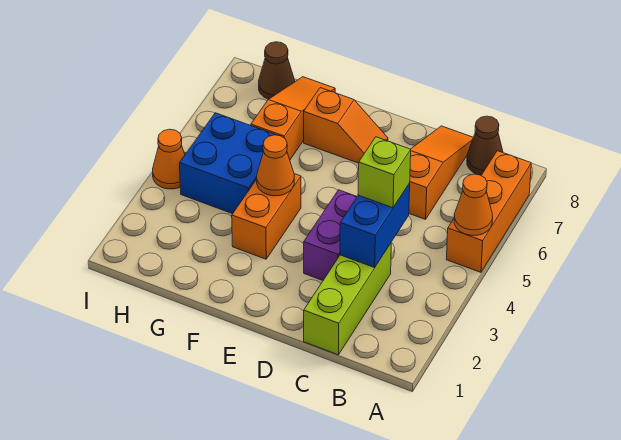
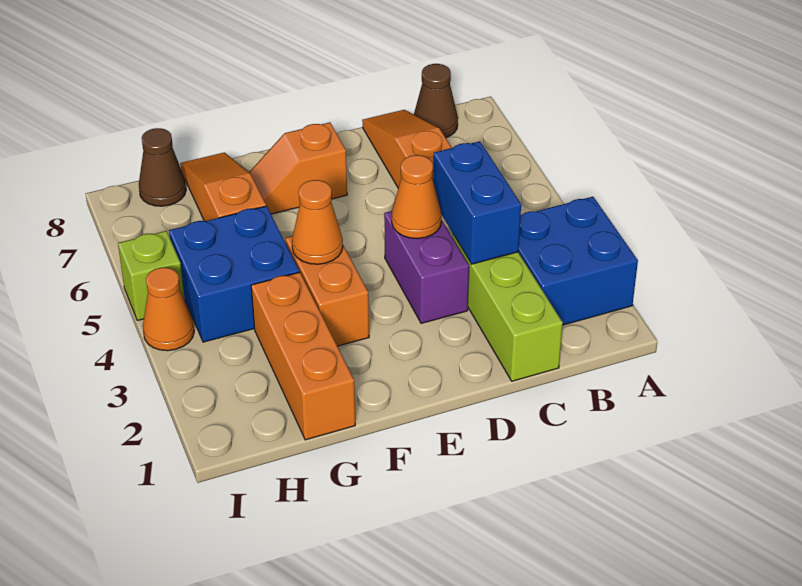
none -> blue 2x2 brick [518,197,638,325]
orange 1x3 brick [446,151,531,272] -> orange 1x3 brick moved to [251,272,355,440]
orange 1x1 cone [454,174,493,235] -> orange 1x1 cone moved to [392,155,442,239]
lime 1x1 brick [358,137,411,208] -> lime 1x1 brick moved to [118,231,185,321]
orange 1x2 slope [304,88,388,163] -> orange 1x2 slope turned to [249,122,347,214]

